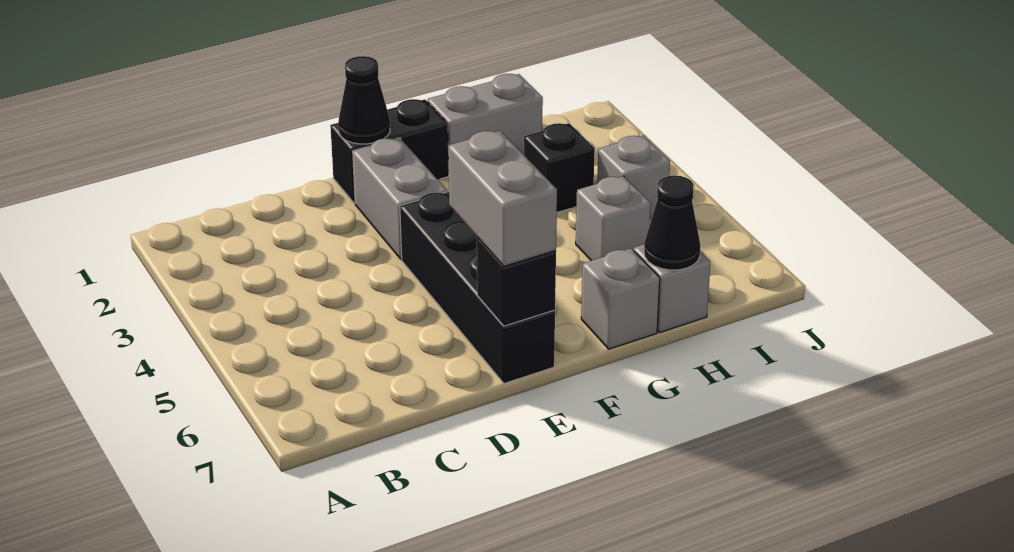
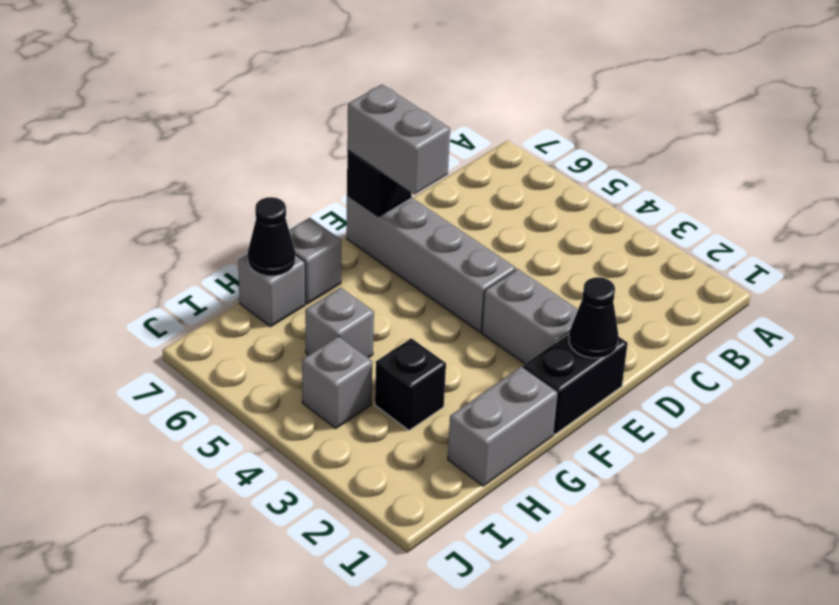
black 1x4 brick [400,192,555,384] -> grey 1x4 brick [346,196,516,332]

